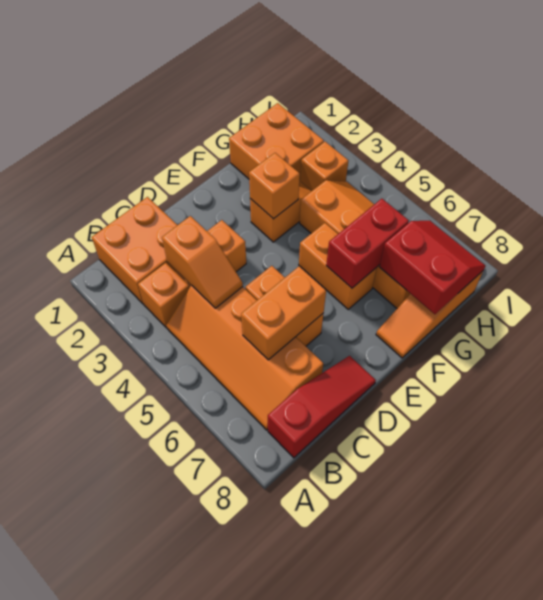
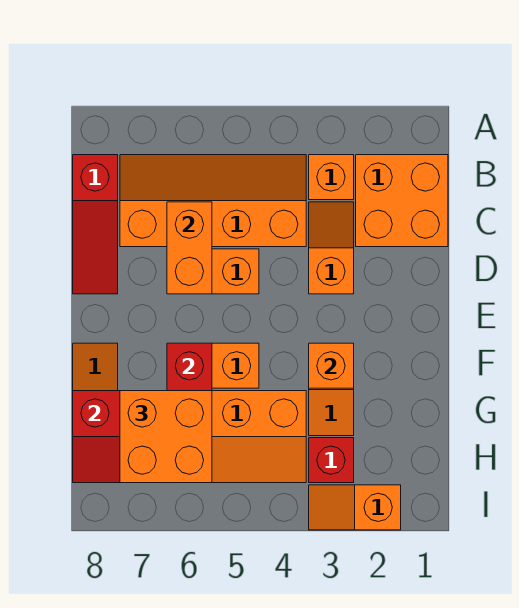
orange 1x2 slope [162,216,243,308] -> orange 1x2 slope moved to [309,485,401,530]
orange 2x2 brick [229,103,324,181] -> orange 2x2 brick moved to [120,391,212,483]
orange 1x1 brick [300,142,348,191] -> red 1x1 brick [309,438,354,483]

